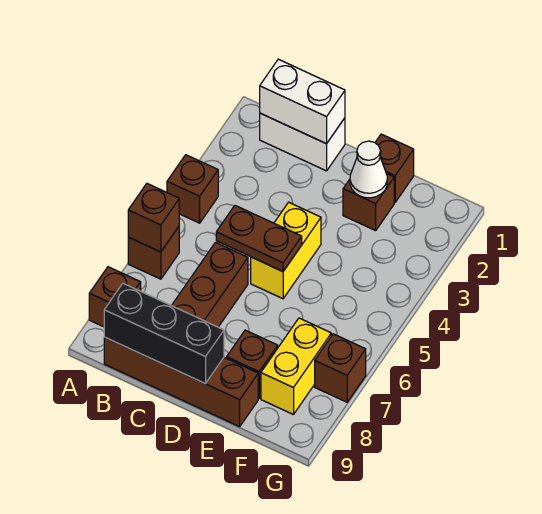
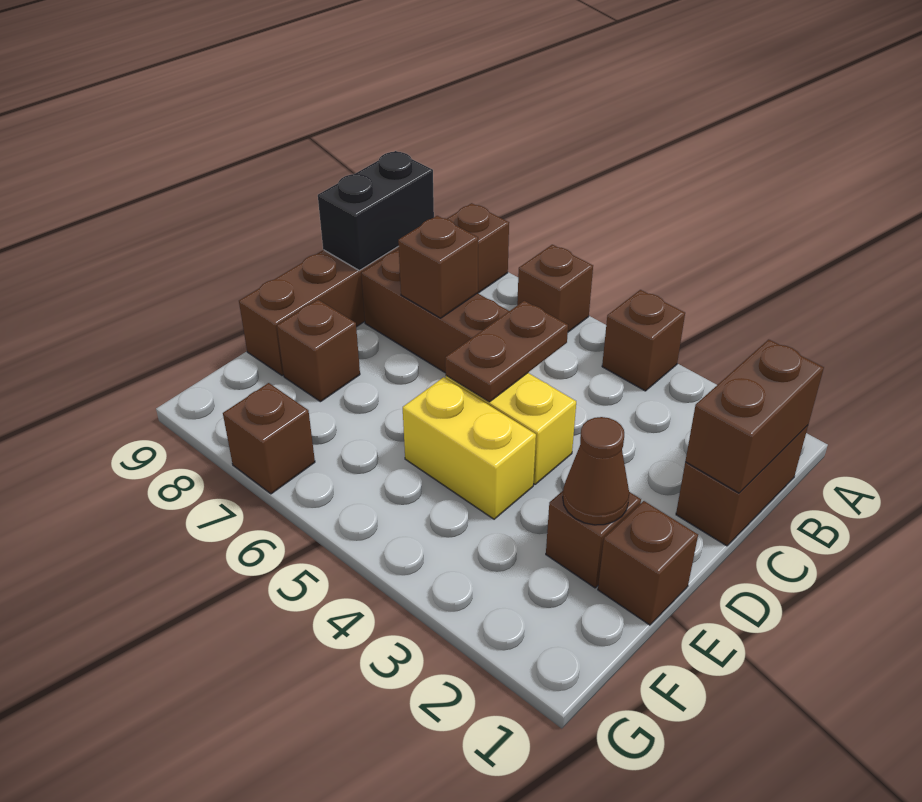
brown 1x1 brick [128,184,179,252] -> brown 1x1 brick moved to [398,216,478,318]
white 1x2 brick [260,113,345,171] -> brown 1x2 brick [676,425,808,546]
white 1x2 brick [260,59,345,144] -> brown 1x2 brick [685,340,824,493]
black 1x3 brick [104,283,224,383] -> black 1x2 brick [318,151,434,270]
white 1x1 cone [350,141,387,198] -> brown 1x1 cone [563,417,629,525]
yellow 1x2 brick [261,318,331,415] -> yellow 1x2 brick moved to [403,377,536,519]

